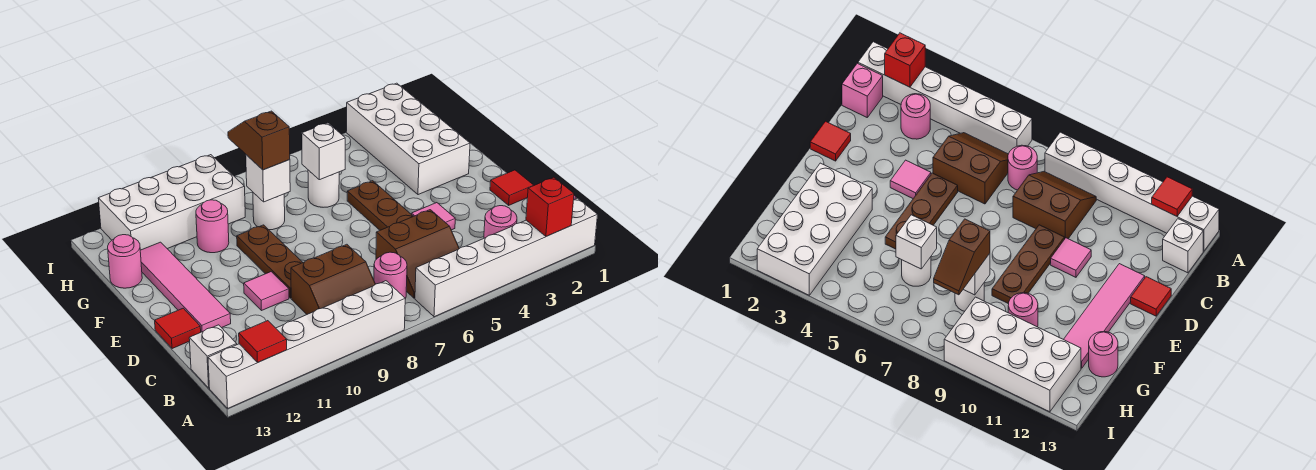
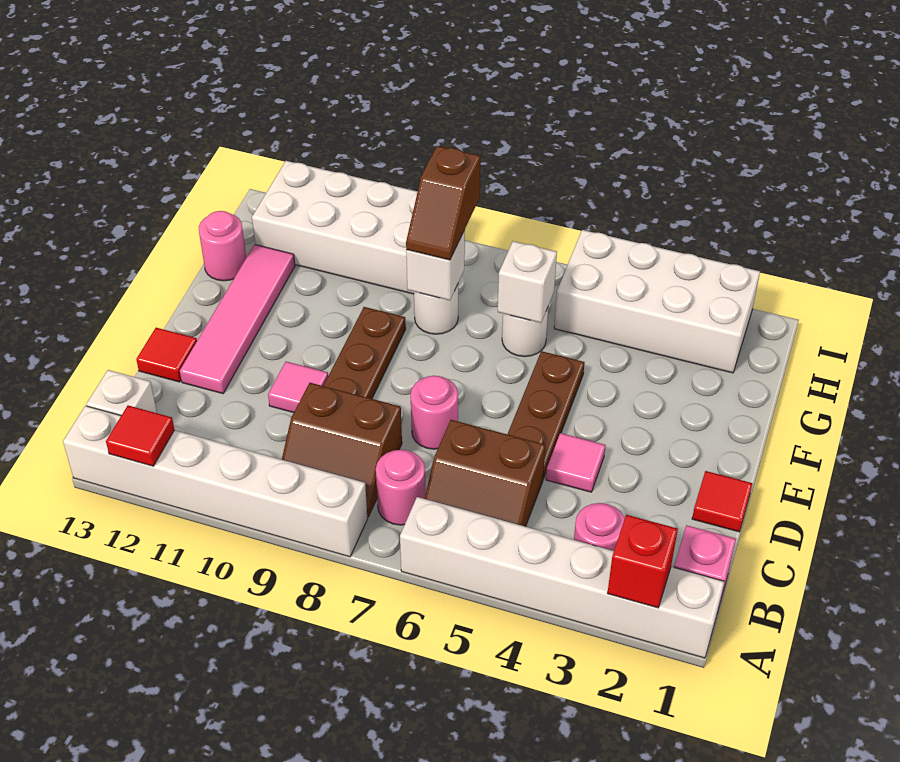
white 2x4 brick [346,83,470,195] -> white 2x4 brick turned to [554,230,760,373]
brown 1x2 slope [228,111,290,170] -> brown 1x2 slope turned to [406,146,480,260]
pink 1x1 round brick [196,200,229,253] -> pink 1x1 round brick moved to [411,376,458,449]

